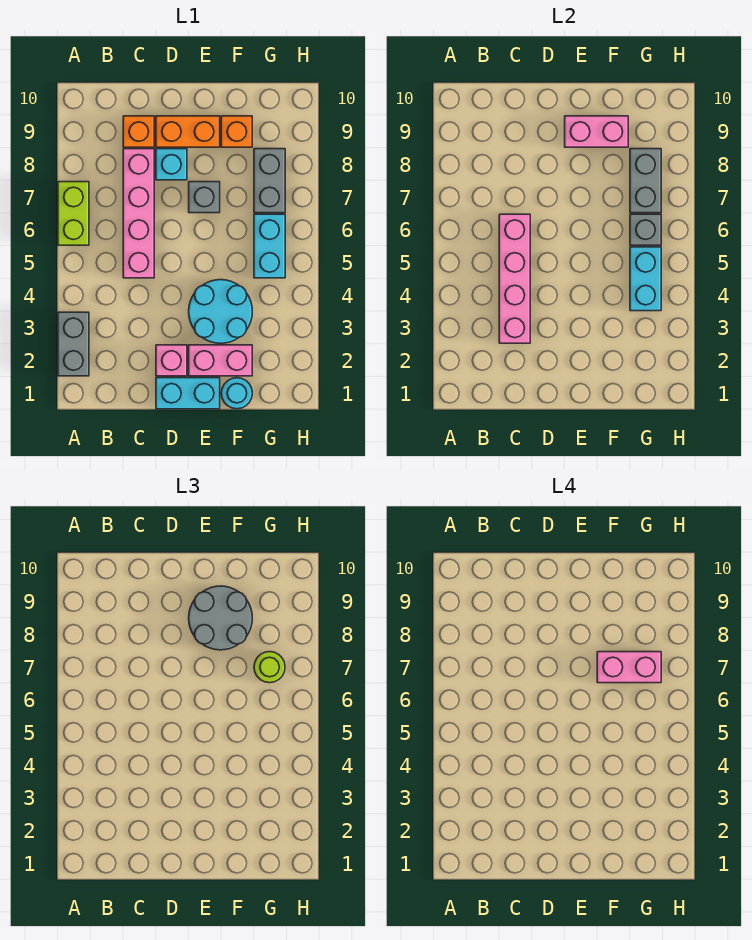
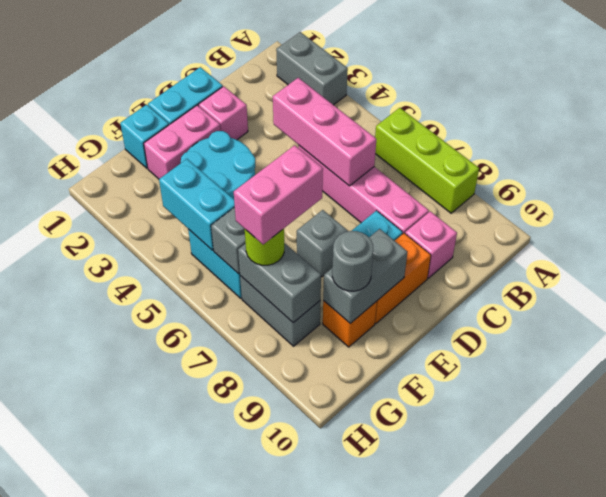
lime 1x2 brick [58,182,89,245] -> lime 1x3 brick [375,108,479,213]
pink 1x4 brick [499,214,530,343] -> pink 1x3 brick [273,78,376,186]
orange 1x1 brick [123,116,154,147] -> pink 1x1 brick [405,211,457,278]
grey 2x2 round brick [189,586,252,650] -> grey 1x1 round brick [332,231,373,291]
pink 1x2 brick [565,116,628,147] -> grey 1x2 brick [323,229,407,323]
cyan 1x1 round brick [221,378,252,409] -> cyan 1x1 brick [120,105,169,168]

